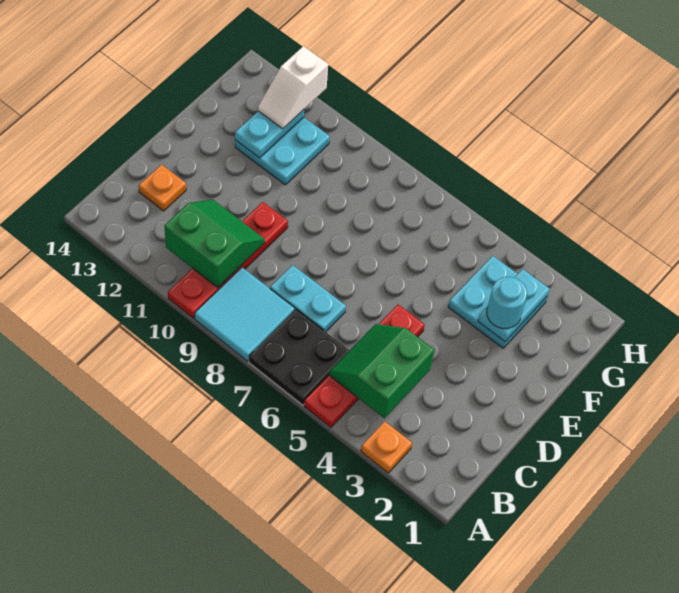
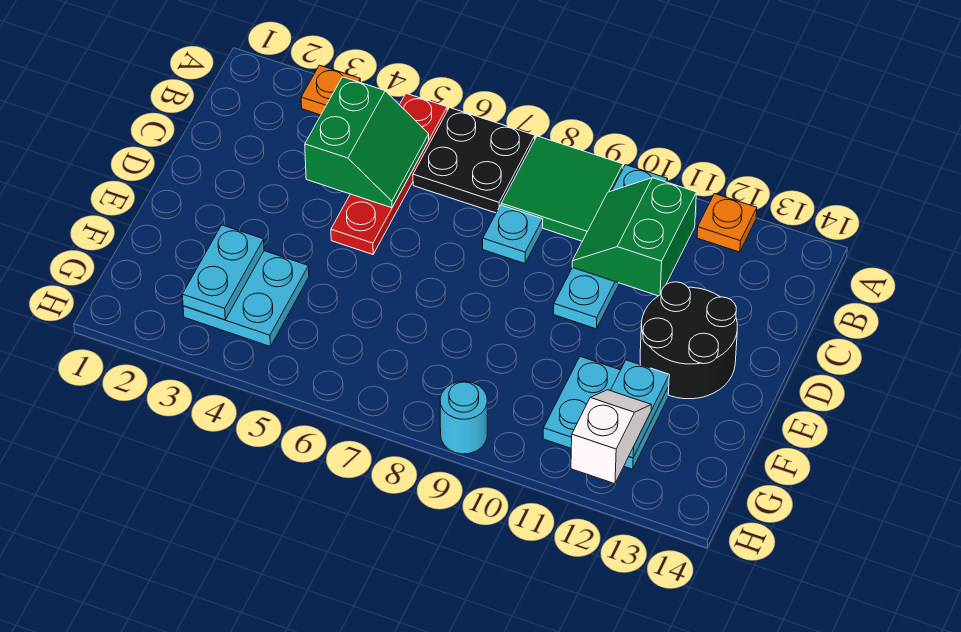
cyan 2x2 tile [195,267,295,361] -> green 2x2 tile [501,136,623,241]
red 1x4 plate [168,202,288,318] -> cyan 1x4 plate [554,165,668,329]
green 2x2 slope [165,200,265,288] -> green 2x2 slope turned to [572,178,696,296]
cyan 1x2 plate [270,265,346,332] -> cyan 1x1 plate [483,205,543,263]
orange 1x1 plate [139,165,186,211] -> orange 1x1 plate moved to [697,194,757,252]
none -> black 2x2 round brick [640,282,737,399]
cyan 1x1 round brick [487,277,527,329] -> cyan 1x1 round brick moved to [440,381,487,454]

